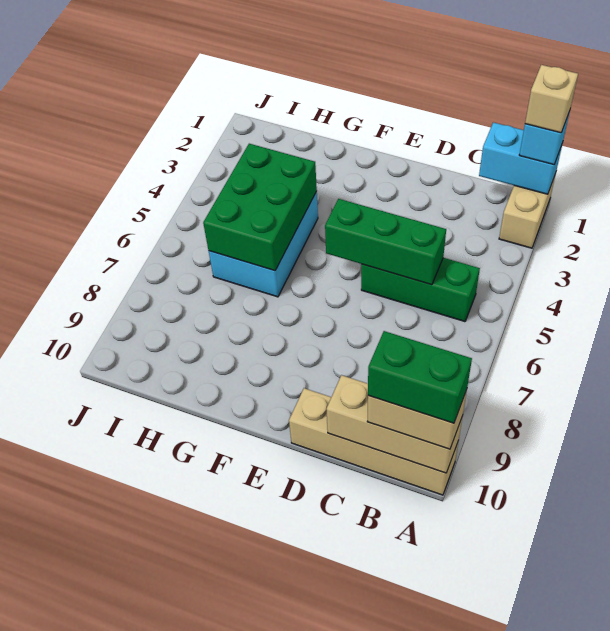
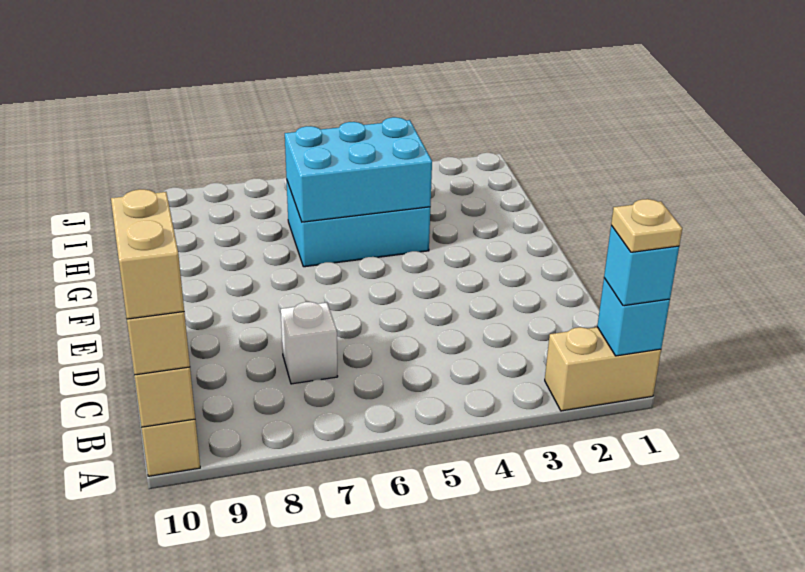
cyan 1x2 brick [479,122,563,194] -> cyan 1x1 brick [597,278,670,356]
tan 1x1 brick [525,65,578,133] -> tan 1x1 plate [611,199,682,252]
green 1x2 brick [368,331,472,423] -> tan 1x2 brick [111,189,184,319]
green 1x3 brick [361,258,480,322] -> none
green 1x3 brick [325,199,446,285] -> none
none -> white 1x1 brick [281,302,338,384]
green 2x3 brick [203,144,317,271] -> cyan 2x3 brick [285,117,432,222]

